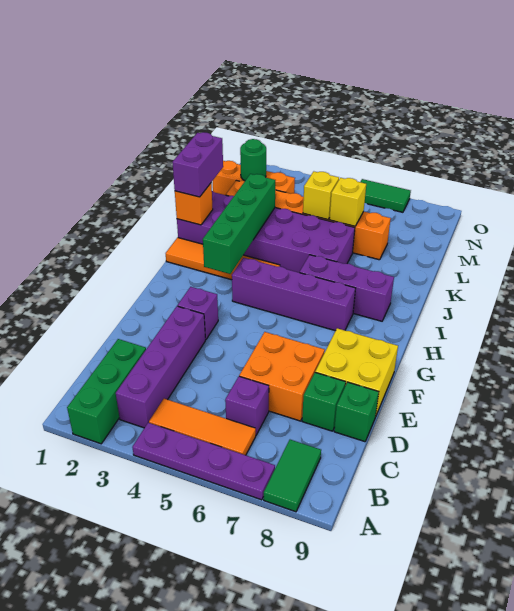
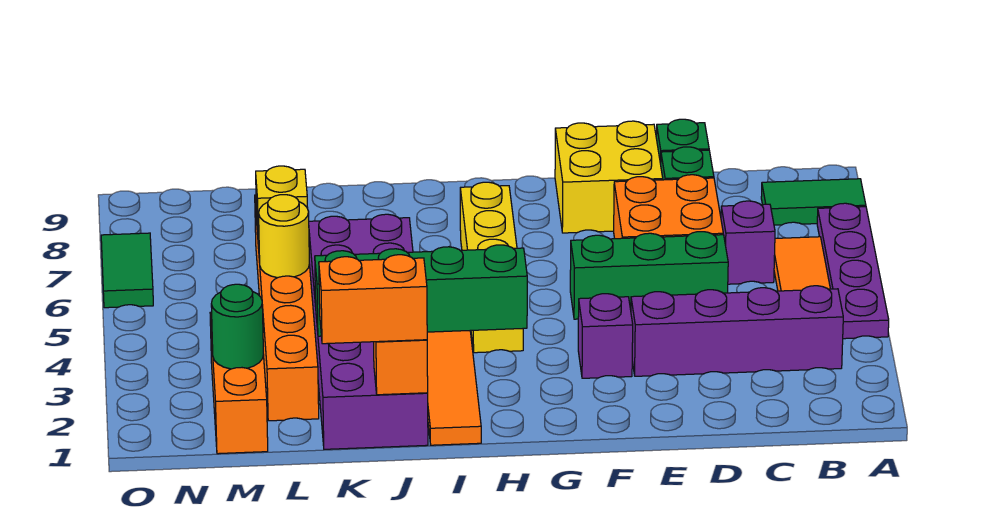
green 1x3 brick [67,339,146,444] -> green 1x3 brick moved to [570,232,728,319]
purple 1x4 brick [232,258,356,331] -> yellow 1x4 brick [460,182,523,353]
purple 1x3 brick [300,255,394,321] -> none
purple 1x2 brick [173,132,223,197] -> orange 1x2 brick [319,255,427,344]
yellow 1x1 brick [303,172,339,220] -> yellow 1x1 round brick [259,195,309,278]

